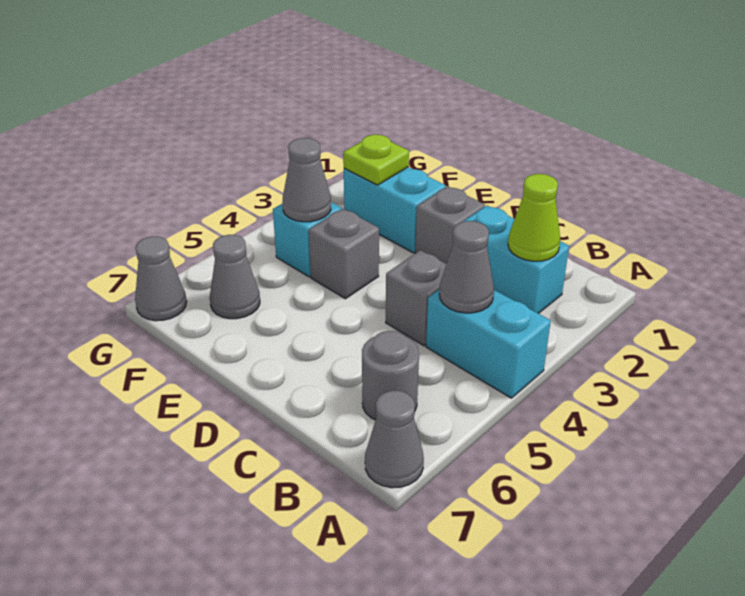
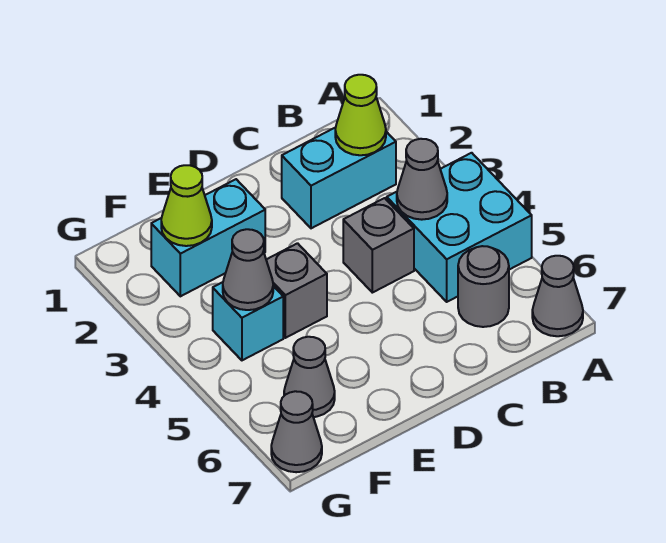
cyan 1x2 brick [426,289,551,398] -> cyan 2x2 brick [387,153,532,302]
grey 1x1 brick [415,186,485,264] -> none
lime 1x1 plate [343,135,409,185] -> lime 1x1 cone [161,165,212,246]

